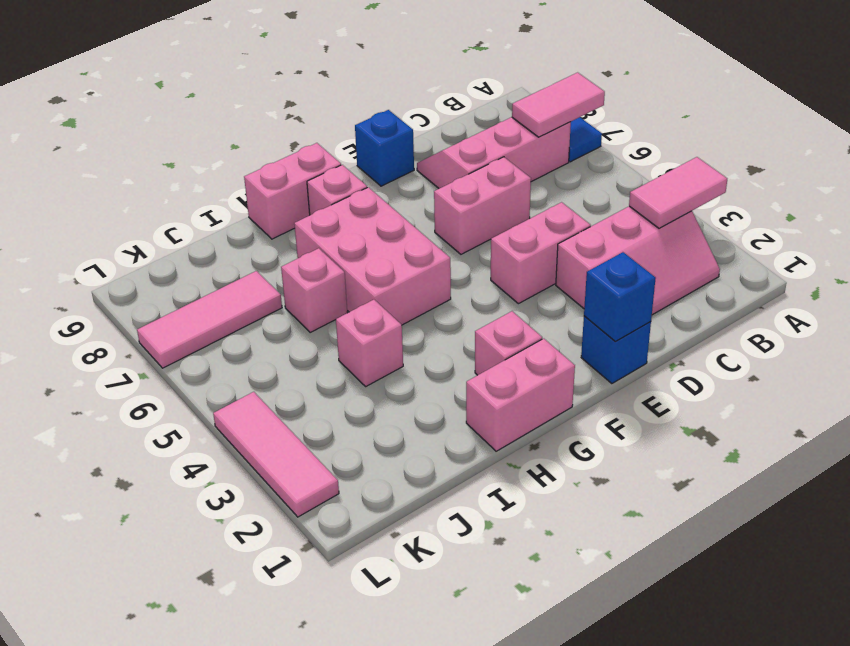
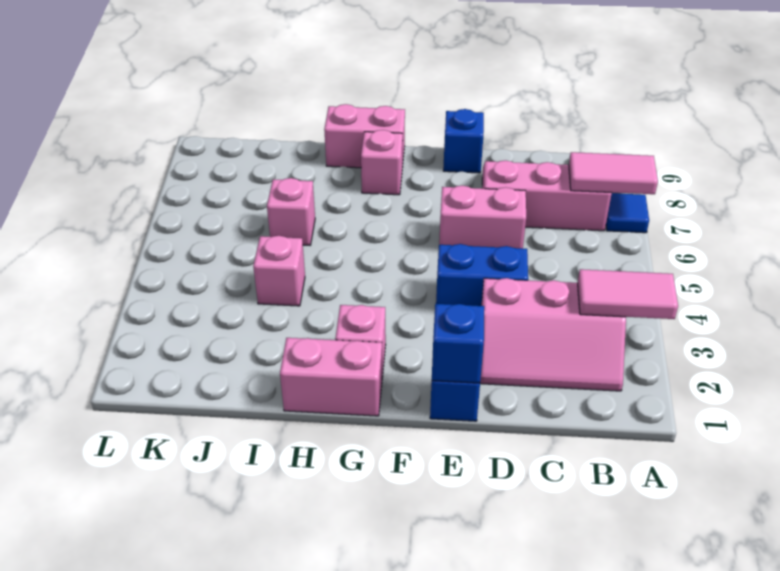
pink 1x2 brick [491,202,591,304] -> blue 1x2 brick [436,244,528,306]
pink 2x3 brick [294,187,451,325] -> none
pink 1x3 tile [137,271,282,368] -> none
pink 1x3 tile [213,392,339,517] -> none

